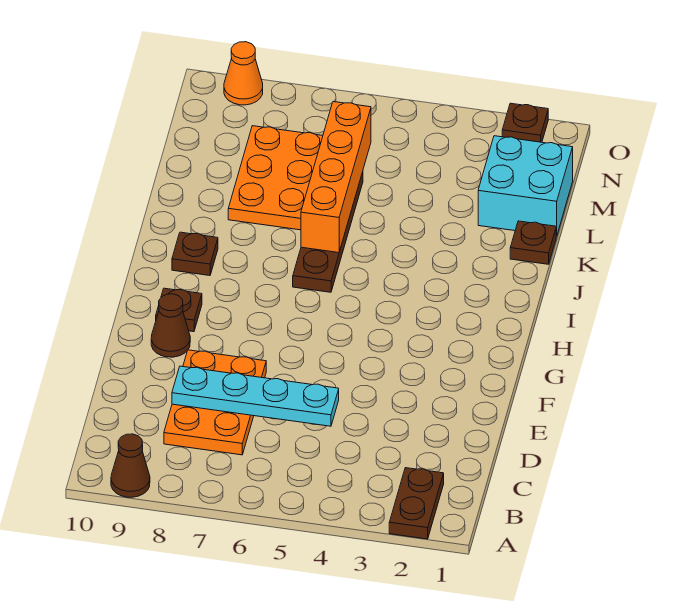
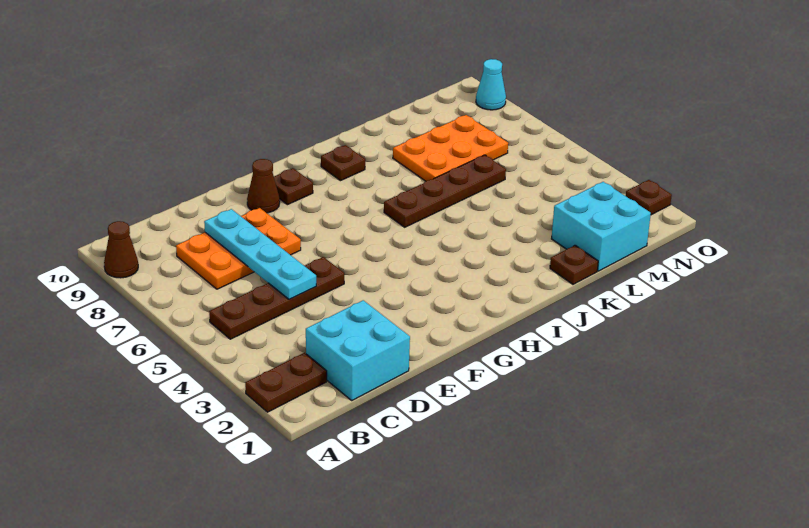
none -> brown 1x4 plate [209,257,344,339]
none -> cyan 2x2 brick [306,300,410,400]
orange 1x4 brick [301,102,371,253] -> none
orange 1x1 cone [224,42,263,105] -> cyan 1x1 cone [476,59,506,110]

